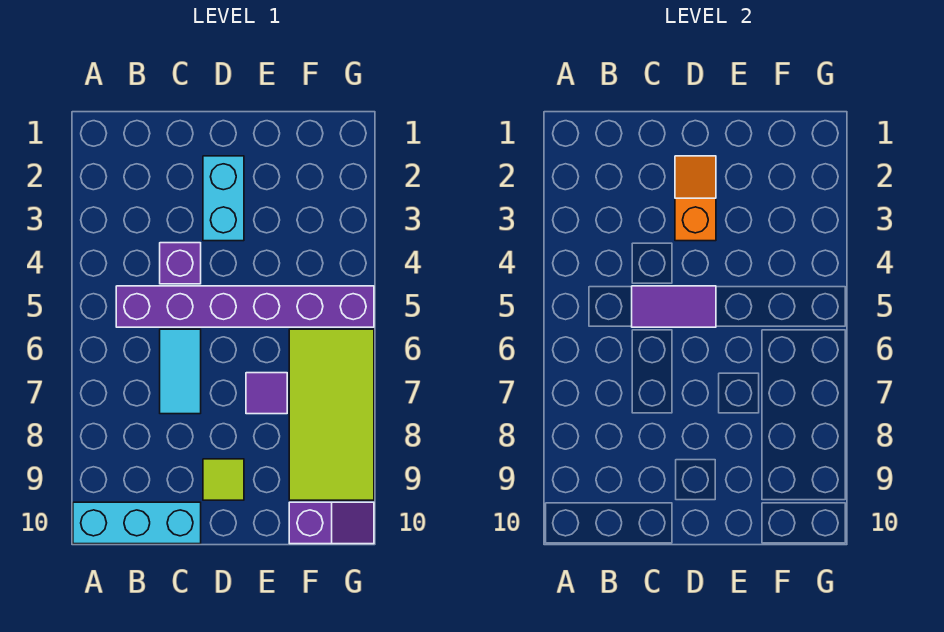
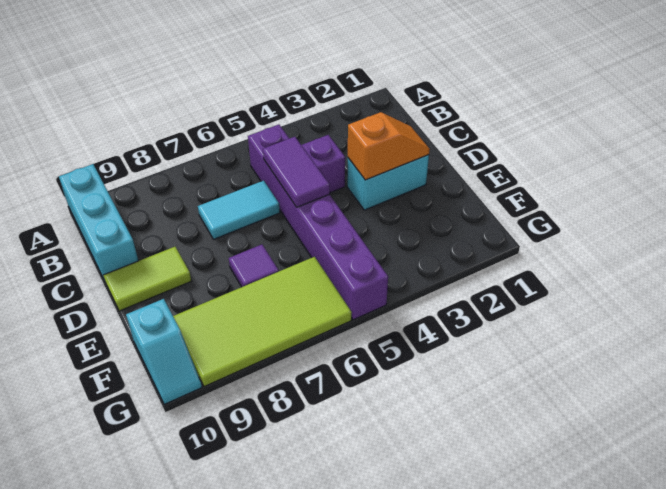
lime 1x1 tile [203,459,244,500] -> lime 1x2 tile [103,247,191,311]
purple 1x2 slope [289,502,374,544] -> cyan 1x2 slope [126,299,202,404]

